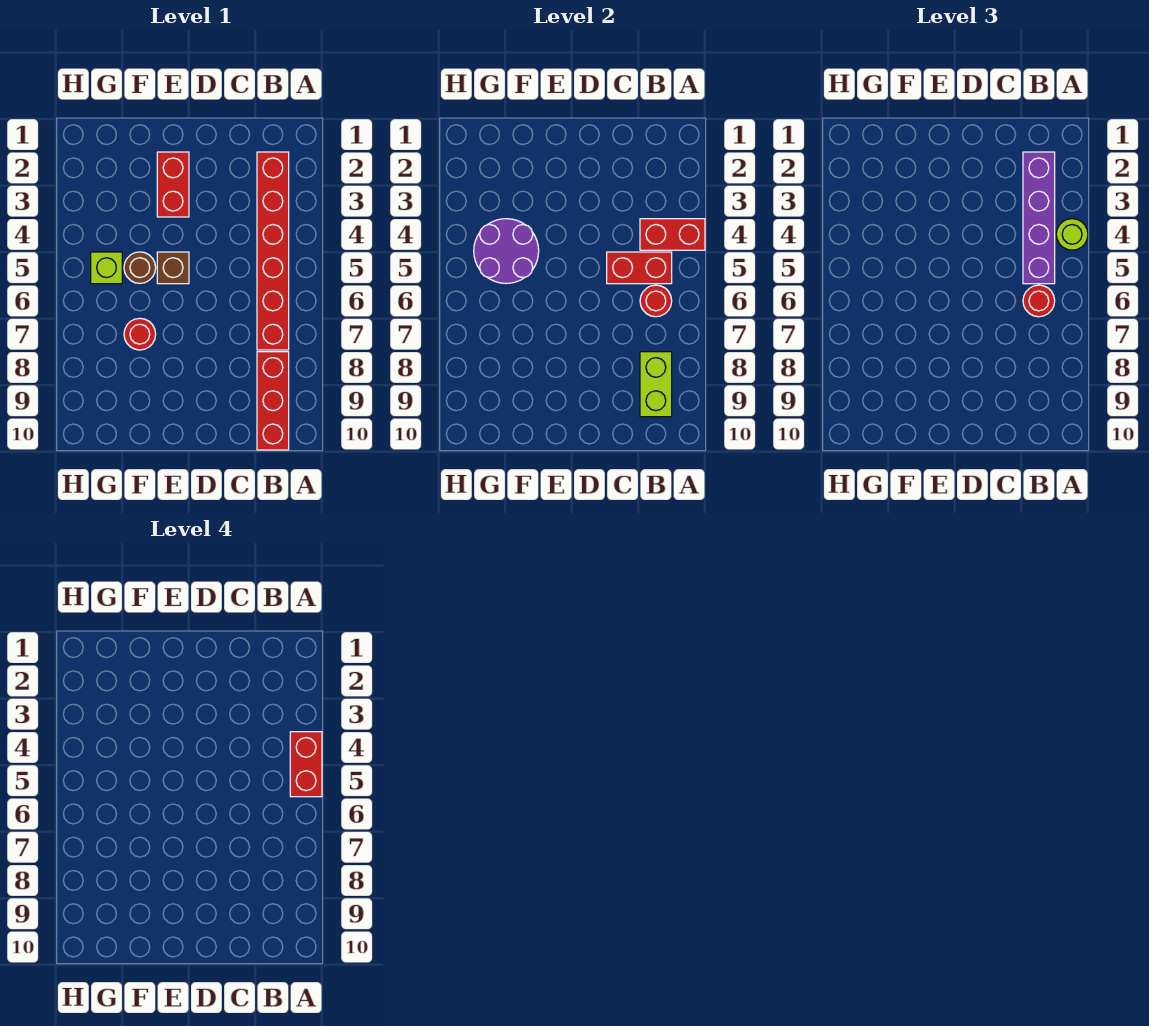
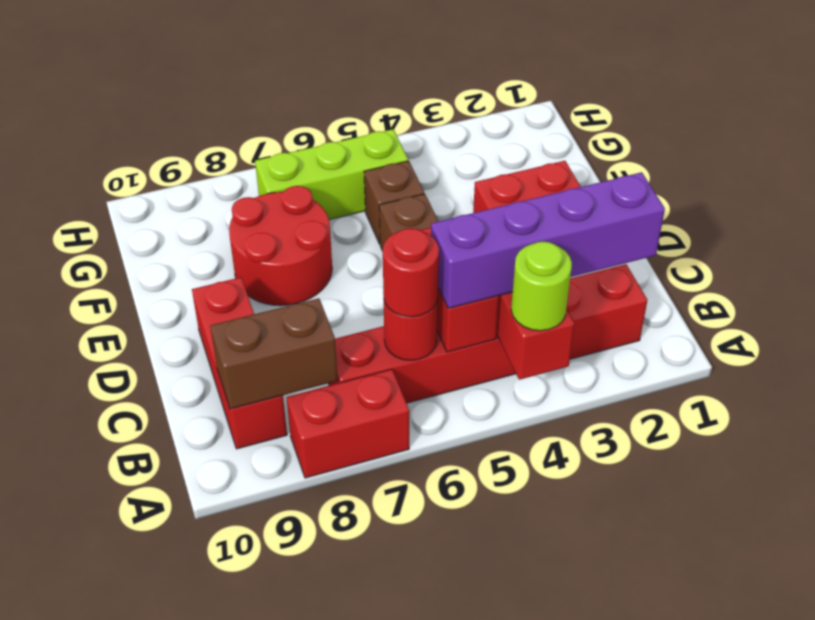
red 1x2 brick [290,732,322,797] -> red 1x2 brick moved to [286,369,409,478]
red 1x3 brick [257,352,289,450] -> red 1x3 brick turned to [192,277,287,449]
lime 1x2 brick [640,352,672,417] -> brown 1x2 brick [210,298,338,409]
purple 2x2 round brick [474,219,539,284] -> none
brown 1x1 round brick [124,252,156,283] -> brown 1x1 brick [364,161,424,244]
red 1x1 round brick [124,318,156,350] -> red 2x2 round brick [229,186,332,306]
lime 1x1 brick [91,252,122,284] -> lime 1x3 brick [255,129,408,220]

